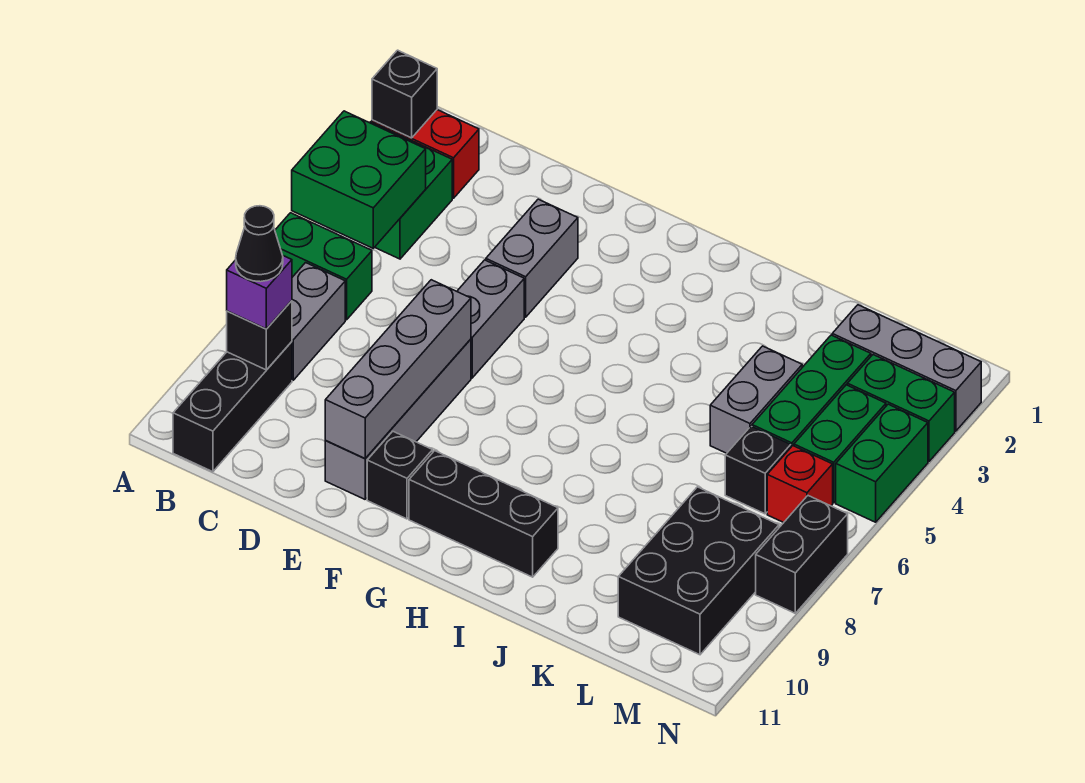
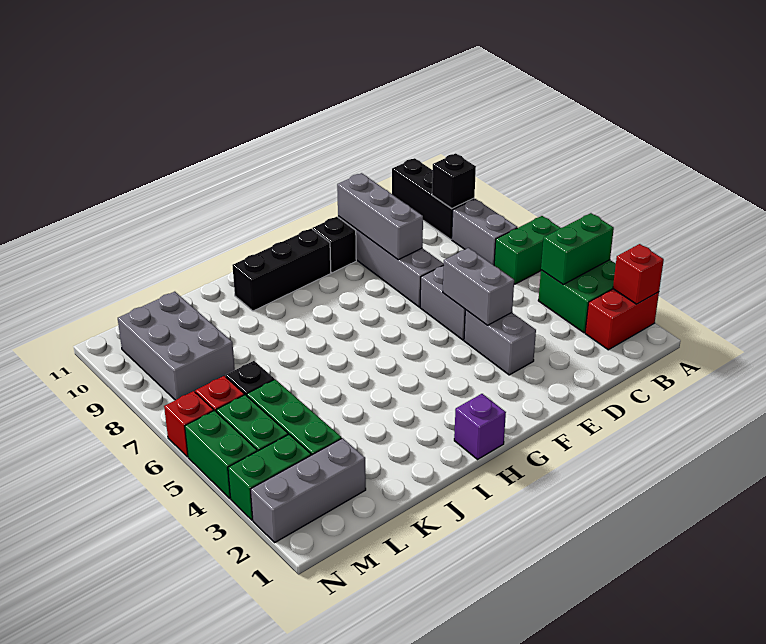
black 1x1 brick [372,50,437,138] -> red 1x1 brick [613,244,664,304]
green 2x2 brick [292,111,426,248] -> green 1x2 brick [541,213,614,284]
purple 1x1 brick [227,256,292,329] -> purple 1x1 brick moved to [454,394,506,459]
black 1x1 cone [236,206,283,282] -> none
grey 1x4 brick [325,280,471,459] -> grey 1x3 brick [337,173,423,260]
grey 1x2 brick [710,346,802,453] -> grey 1x2 brick moved to [443,248,514,325]
black 2x3 brick [618,487,779,655] -> grey 2x3 brick [118,292,235,400]
none -> red 1x1 brick [164,391,214,457]
black 1x2 brick [756,496,848,613] -> none

